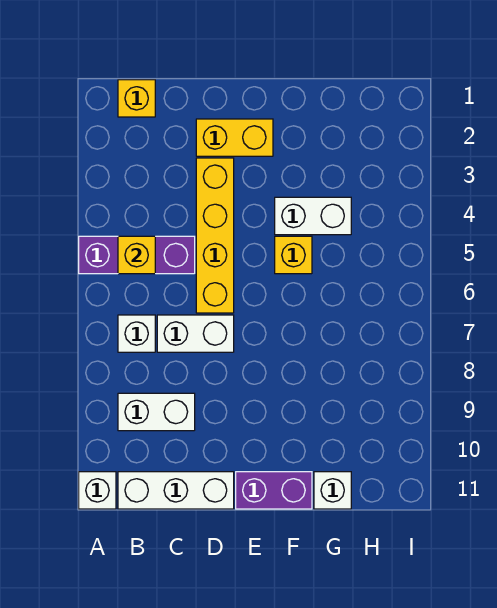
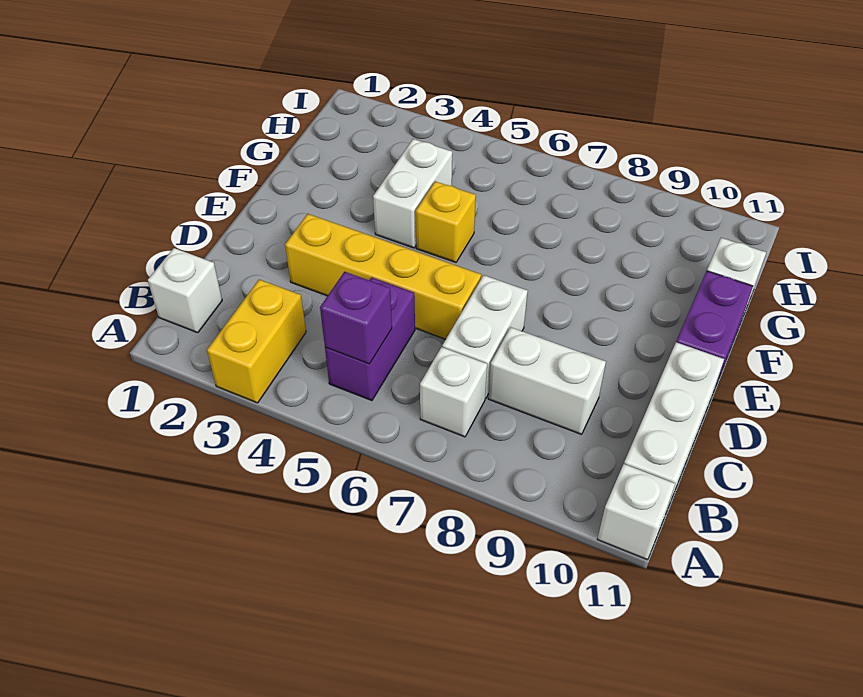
purple 1x3 brick [79,236,195,274] -> purple 1x2 brick [325,277,415,401]
yellow 1x1 brick [118,80,155,117] -> white 1x1 brick [148,248,222,333]
yellow 1x1 brick [118,236,155,274] -> purple 1x1 brick [320,272,392,364]
white 1x2 brick [118,393,195,431] -> white 1x2 brick turned to [488,327,606,434]
yellow 1x2 brick [196,119,273,156] -> yellow 1x2 brick moved to [207,280,306,403]

